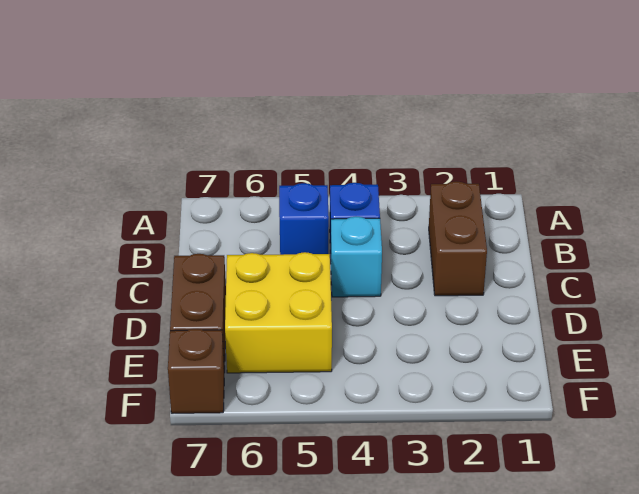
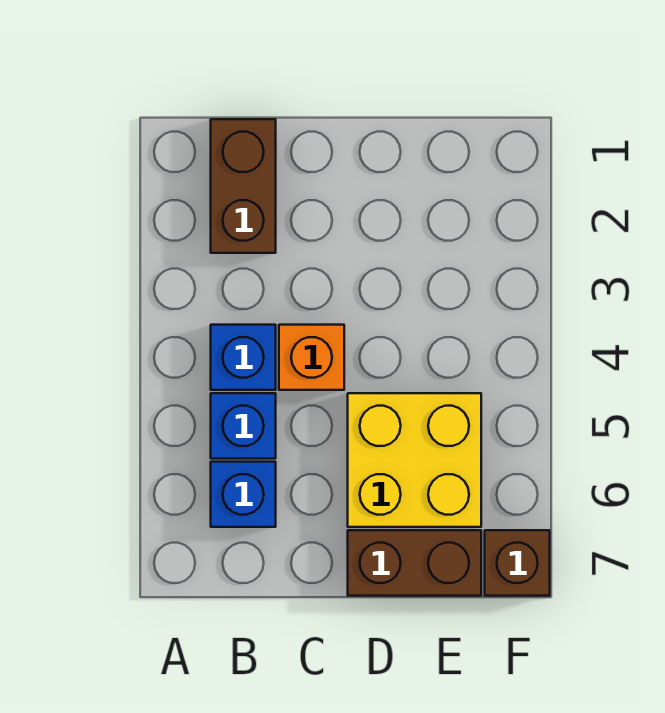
brown 1x2 brick [429,181,487,296] -> brown 1x2 brick turned to [211,119,276,253]
none -> blue 1x1 brick [211,462,276,527]
cyan 1x1 brick [331,217,382,297] -> orange 1x1 brick [279,325,344,390]

